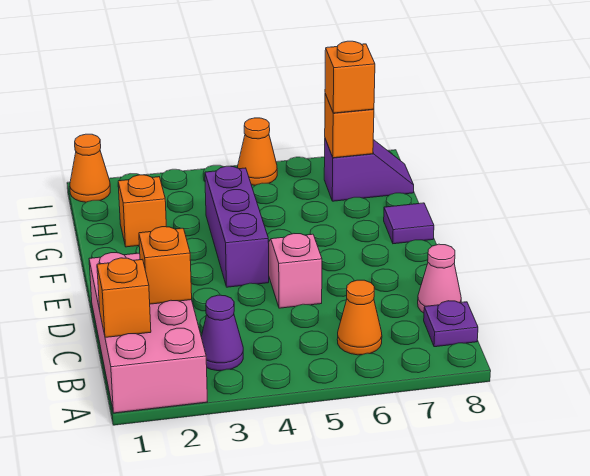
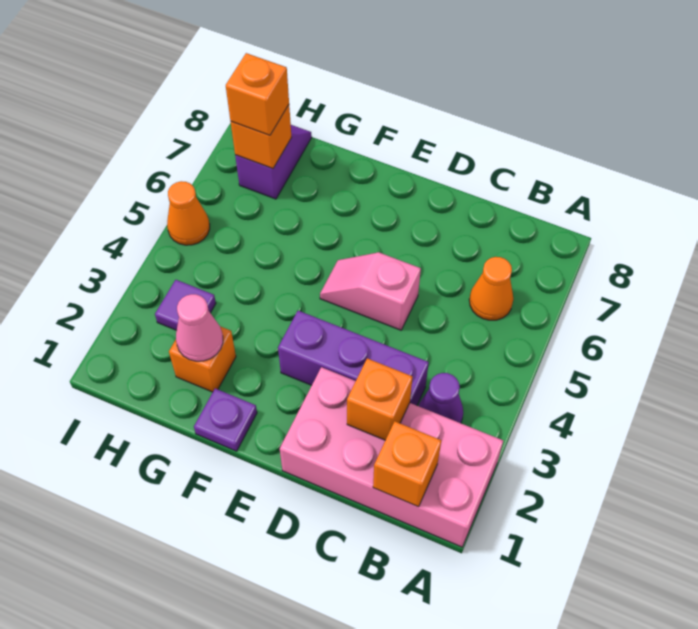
purple 1x1 plate [424,301,478,347] -> purple 1x1 plate moved to [194,388,257,451]
pink 1x1 cone [418,244,461,313] -> pink 1x1 cone moved to [176,294,223,361]
purple 1x3 brick [205,166,269,287] -> purple 1x3 brick moved to [278,311,429,405]
purple 1x1 tile [384,203,434,244] -> purple 1x1 tile moved to [155,280,216,330]
orange 1x1 cone [70,134,110,202] -> none

